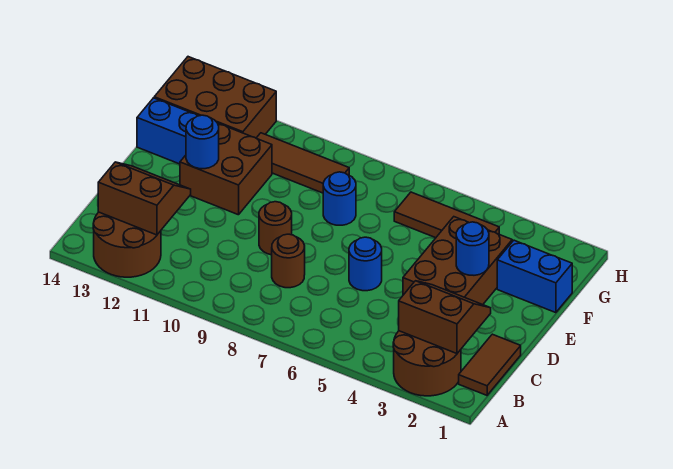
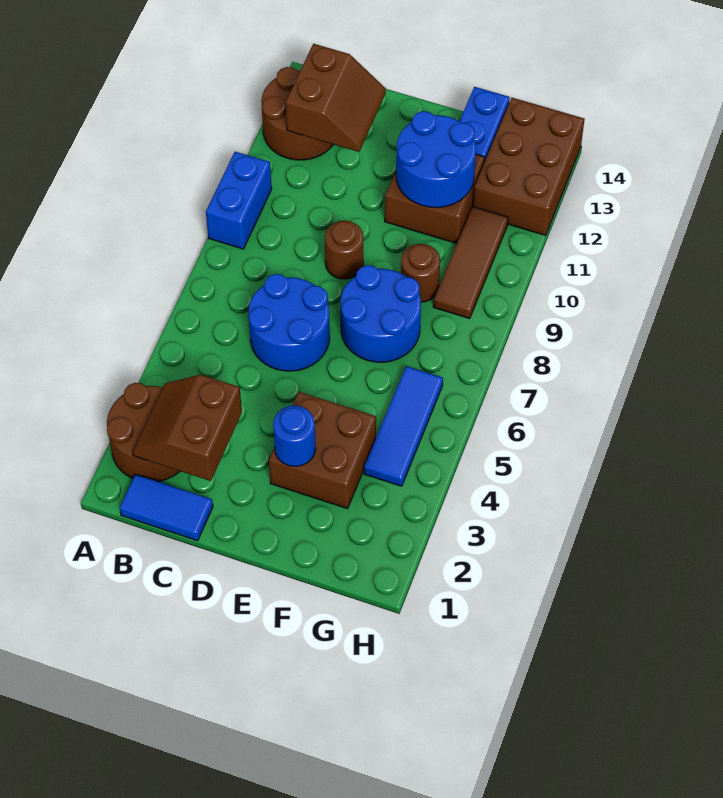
brown 1x2 tile [459,334,521,395] -> blue 1x2 tile [120,474,213,541]
brown 2x2 slope [399,281,491,354] -> brown 2x2 slope turned to [133,375,242,481]
brown 1x1 round brick [272,234,305,288] -> brown 1x1 round brick moved to [401,244,440,302]
brown 2x3 brick [403,217,512,305] -> brown 2x2 brick [269,392,376,509]
blue 1x1 round brick [349,237,382,291] -> blue 2x2 round brick [248,274,330,371]
blue 1x1 round brick [186,115,219,169] -> blue 2x2 round brick [396,111,476,208]
blue 1x2 brick [497,240,572,313] -> blue 1x2 brick moved to [206,152,272,249]
blue 1x1 round brick [323,172,356,225] -> blue 2x2 round brick [340,265,421,362]
brown 1x3 tile [394,192,499,238] -> blue 1x3 tile [364,366,443,486]

